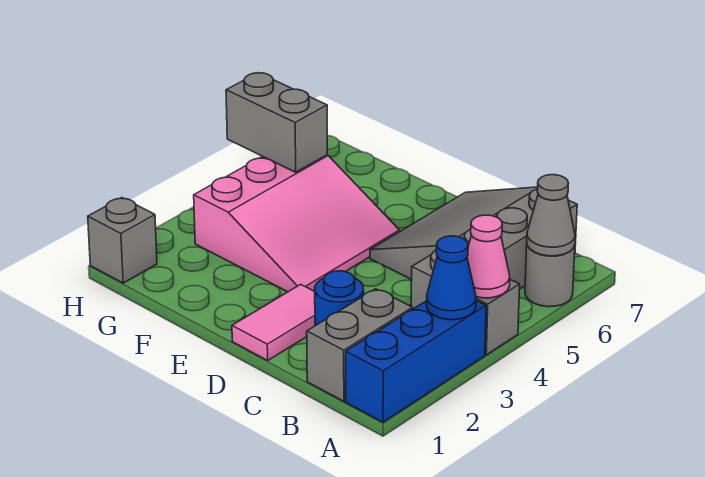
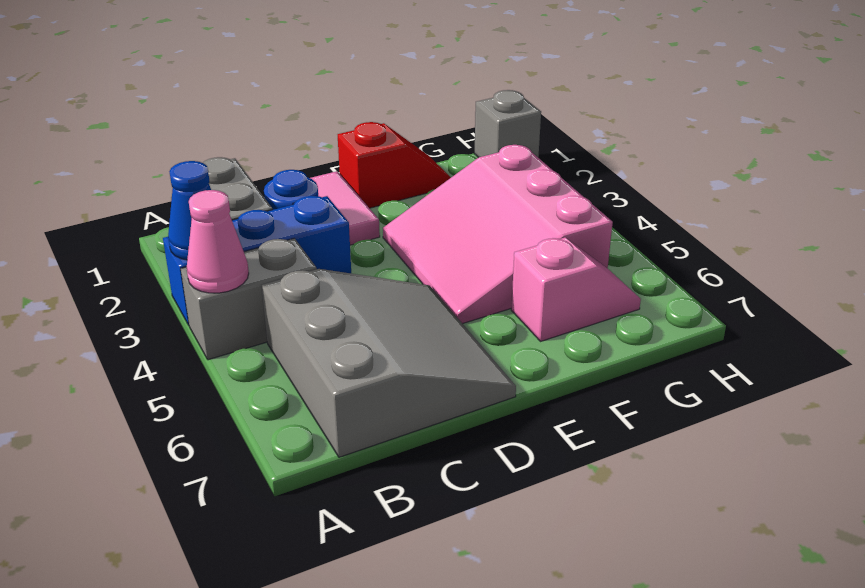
blue 1x3 brick [346,301,486,422] -> blue 1x3 brick turned to [163,196,351,325]
grey 1x1 round brick [525,246,575,307] -> none
grey 1x1 cone [527,175,575,256] -> none
none -> red 1x2 slope [338,122,451,208]
none -> pink 1x2 slope [511,238,641,342]
grey 1x2 brick [226,73,328,172] -> none

